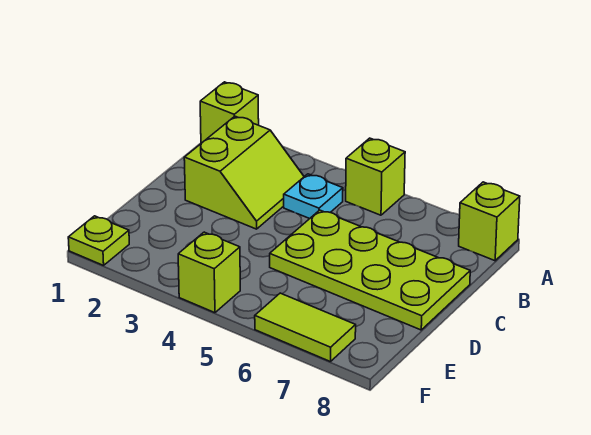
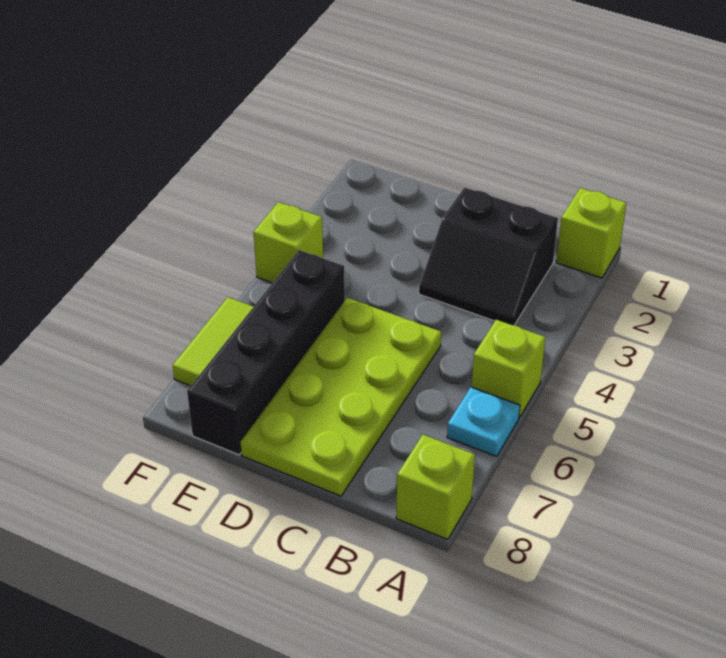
lime 2x2 slope [184,116,304,229] -> black 2x2 slope [419,188,558,325]
cyan 1x1 plate [284,174,343,219] -> cyan 1x1 plate moved to [447,387,520,457]
none -> black 1x4 brick [187,250,345,455]
lime 1x1 plate [68,216,129,265] -> none

